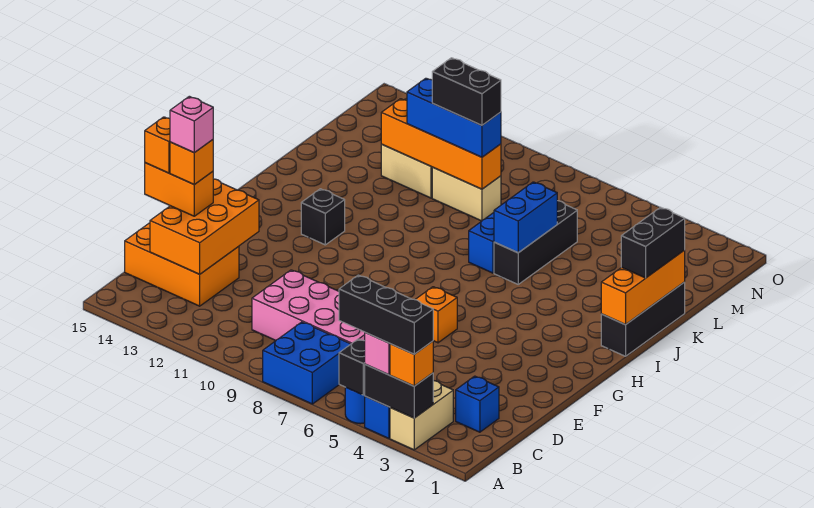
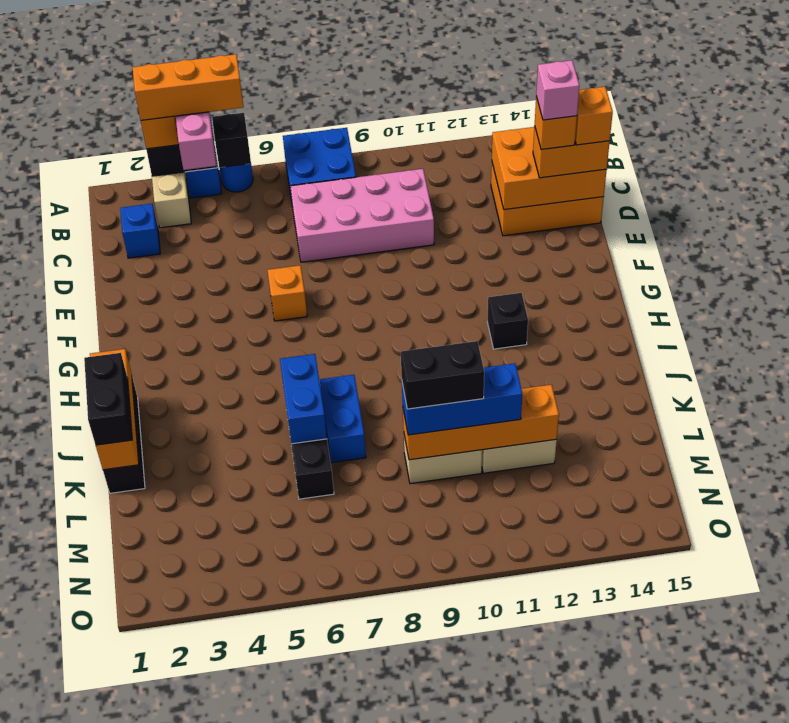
black 1x3 brick [339,275,433,354] -> orange 1x3 brick [133,54,244,120]
orange 2x3 brick [150,179,259,274] -> orange 2x3 brick turned to [492,127,607,210]

